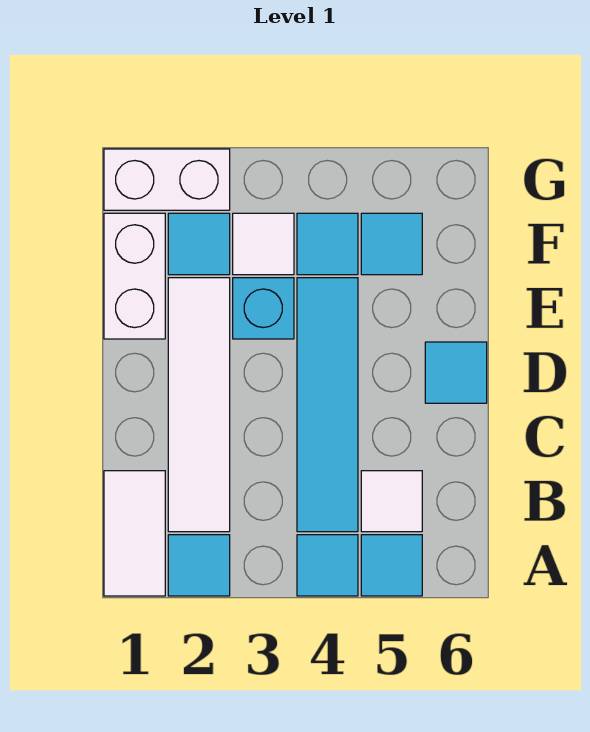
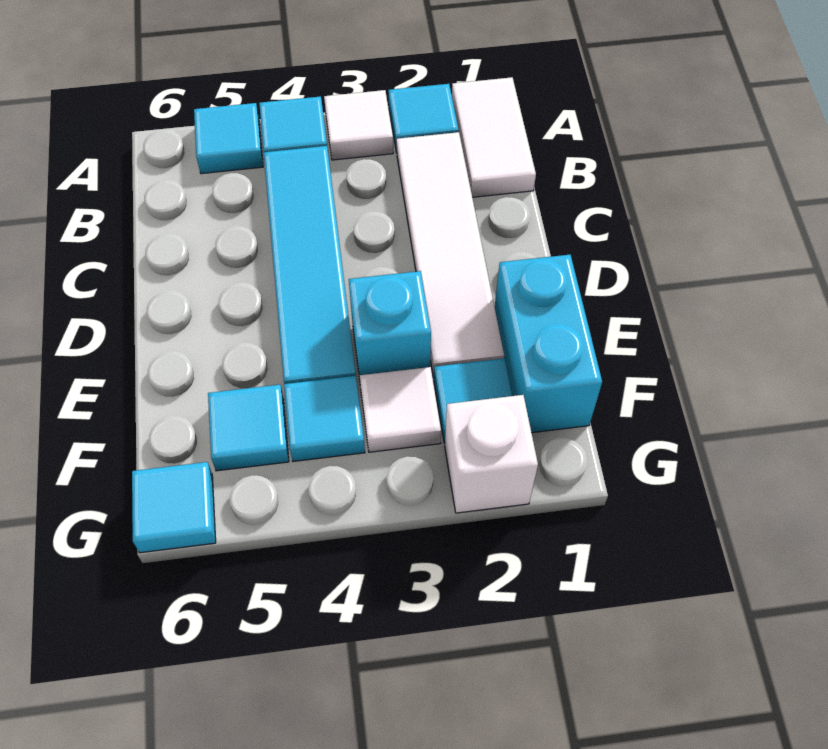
white 1x1 tile [361,471,422,532] -> white 1x1 tile moved to [324,90,393,160]
cyan 1x1 tile [425,342,487,403] -> cyan 1x1 tile moved to [132,462,216,553]
white 1x2 brick [104,213,165,339] -> cyan 1x2 brick [495,255,602,433]
white 1x2 brick [104,149,230,210] -> white 1x1 brick [445,395,538,513]

